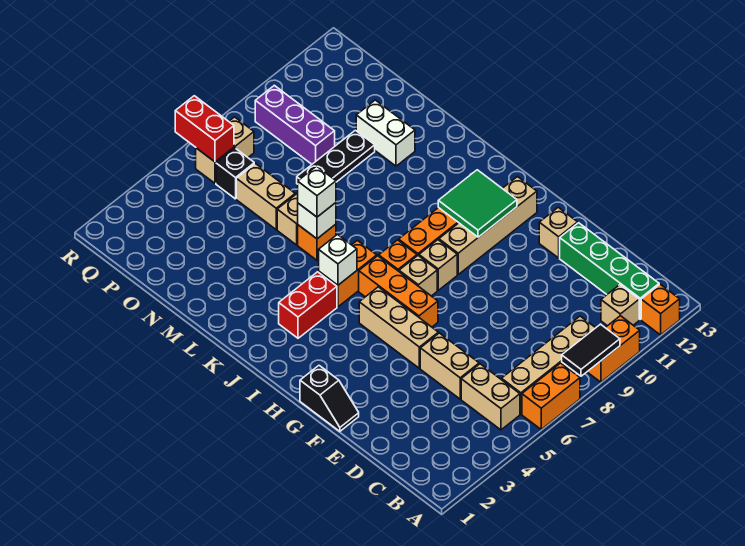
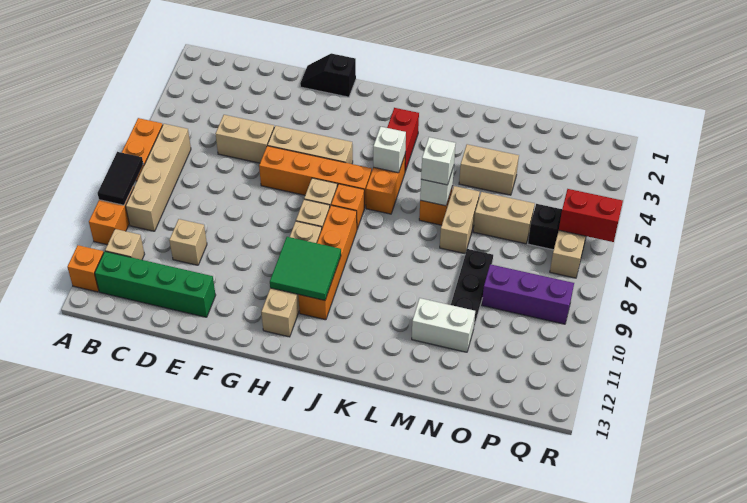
tan 1x2 brick [461,364,520,430] -> tan 1x2 brick moved to [459,144,519,195]
tan 1x1 brick [539,207,578,258] -> tan 1x1 brick moved to [169,219,207,265]
orange 1x3 brick [359,256,438,327] -> orange 1x4 brick [259,146,372,208]

